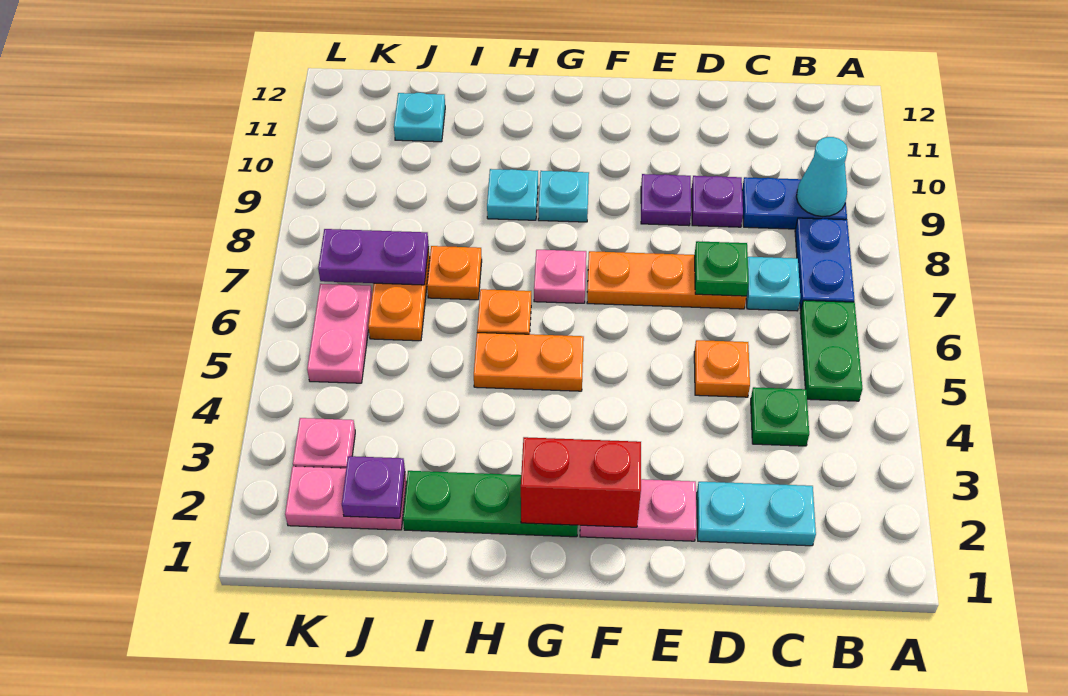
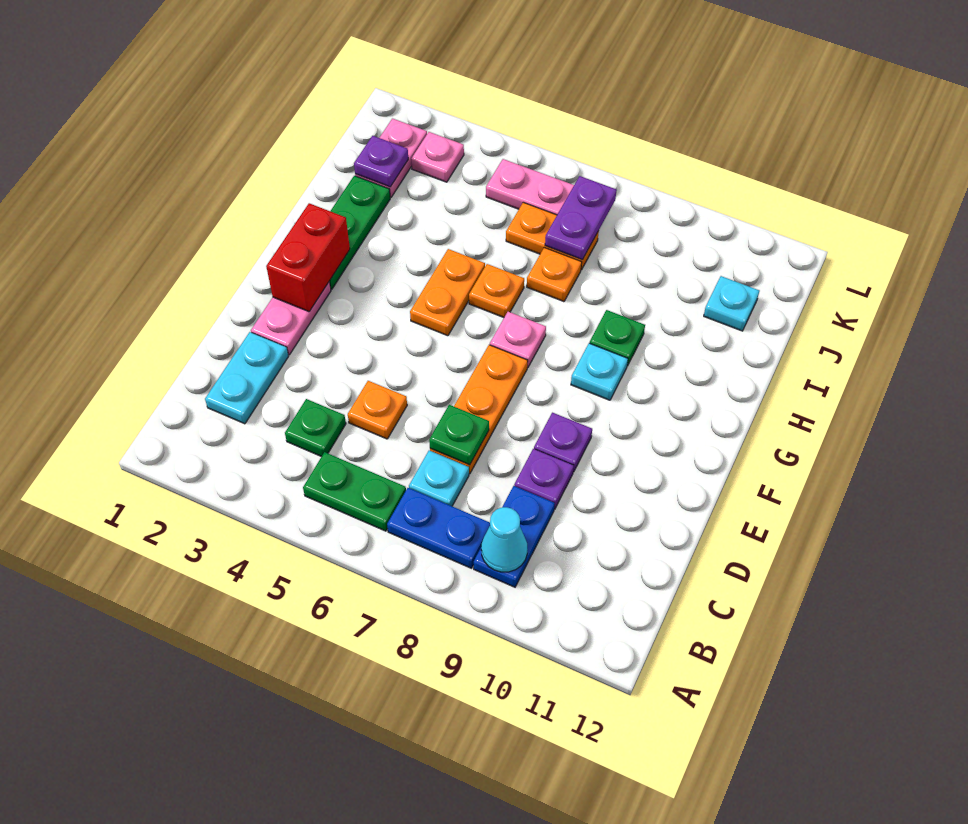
cyan 1x1 plate [487,169,538,220] -> green 1x1 plate [590,310,645,366]

